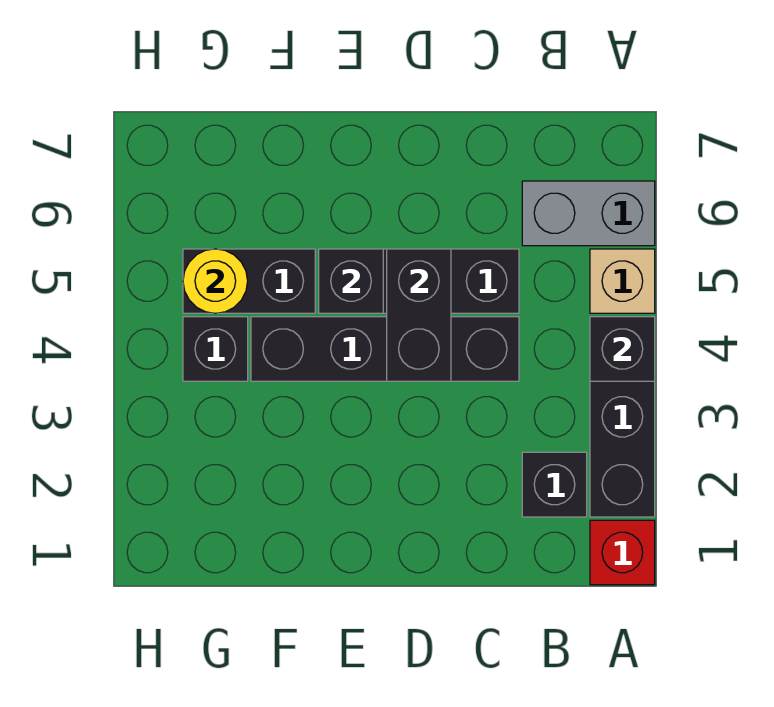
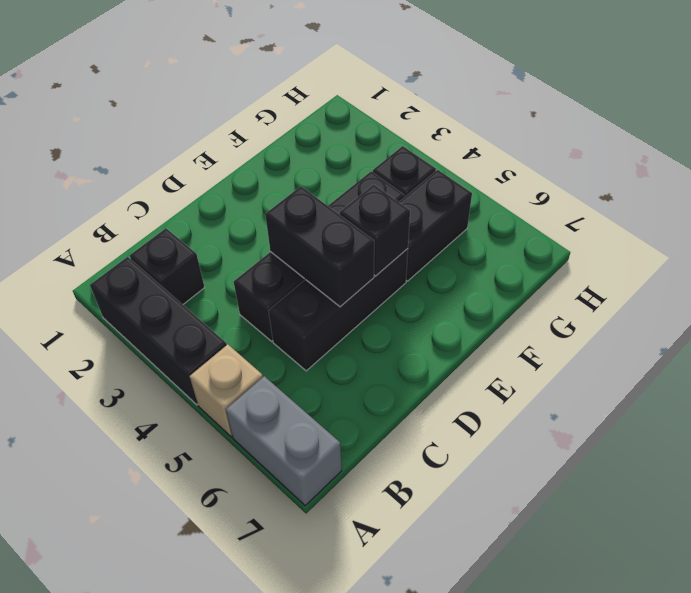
red 1x1 brick [590,520,655,585] -> none
black 1x1 brick [590,317,655,381] -> none
grey 1x2 brick [522,181,655,246] -> grey 1x2 brick turned to [226,376,342,506]
yellow 1x1 round brick [183,249,248,313] -> none

